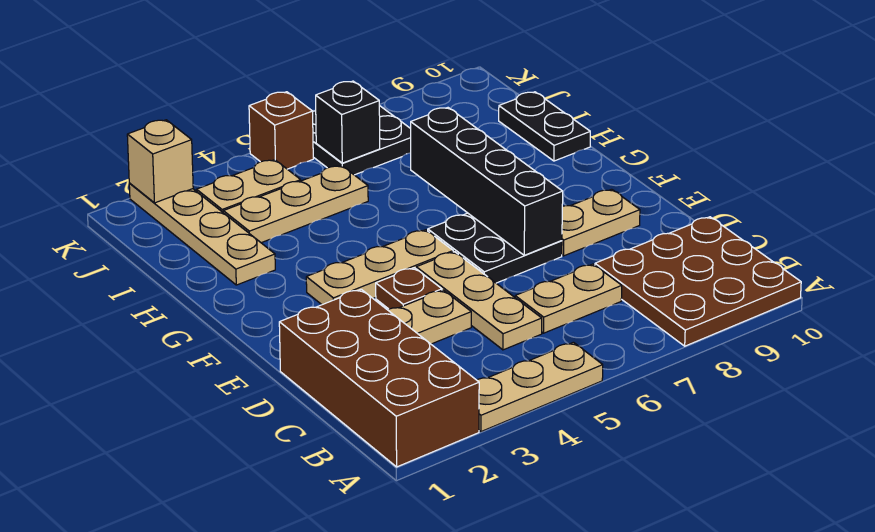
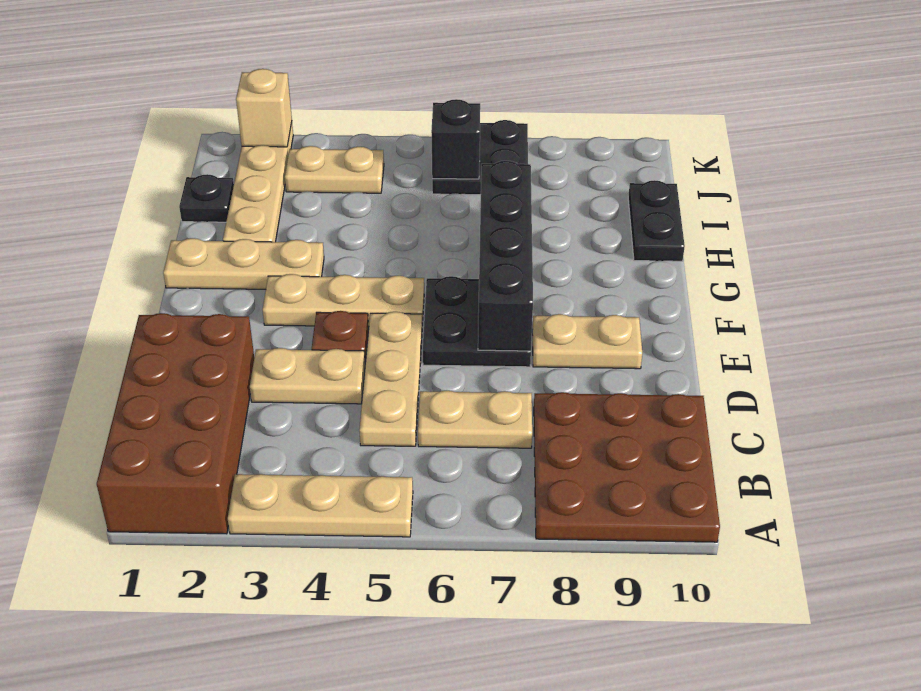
none -> black 1x1 plate [179,174,234,222]
tan 1x3 plate [223,166,368,243] -> tan 1x3 plate moved to [163,238,324,289]
brown 1x1 brick [249,92,313,169] -> none

